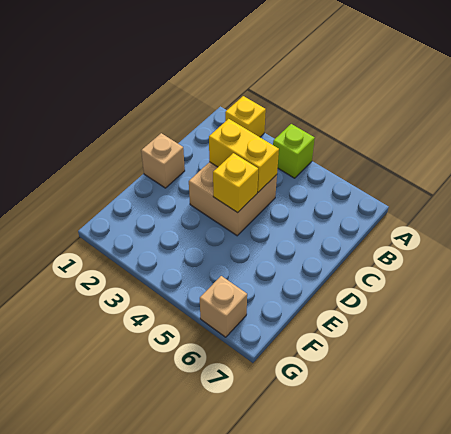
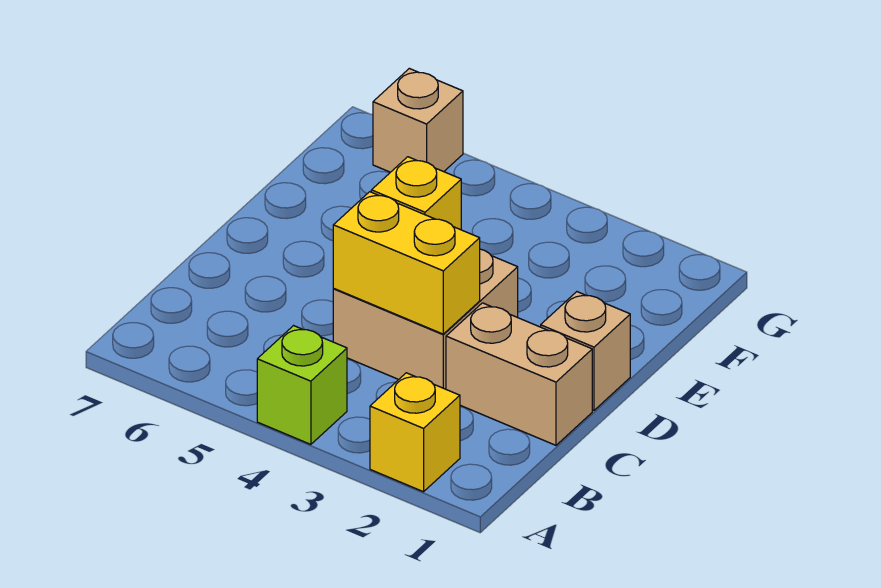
none -> tan 1x2 brick [446,303,592,445]

